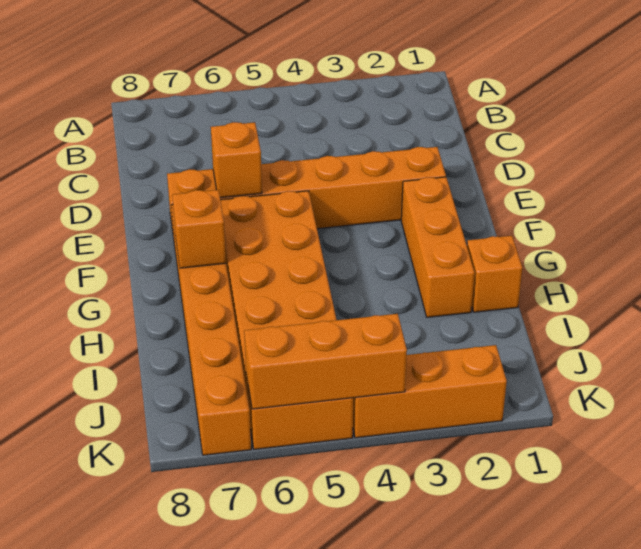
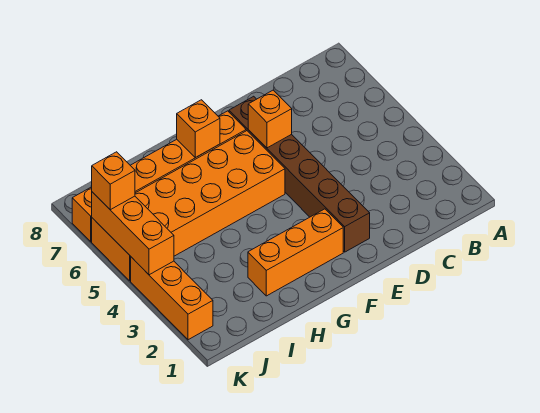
orange 1x6 brick [167,147,446,238] -> brown 1x6 brick [229,96,370,252]
orange 1x1 brick [467,236,522,312] -> orange 1x1 brick moved to [92,152,135,210]

